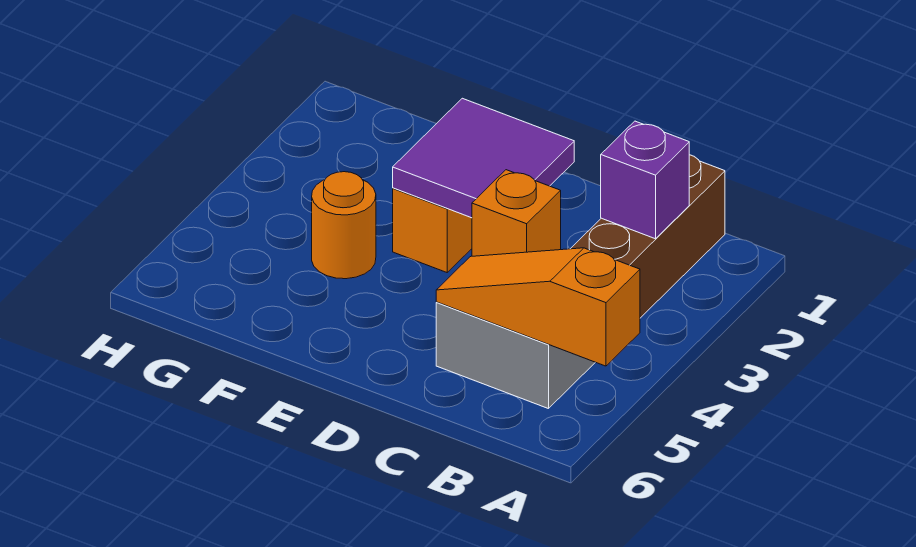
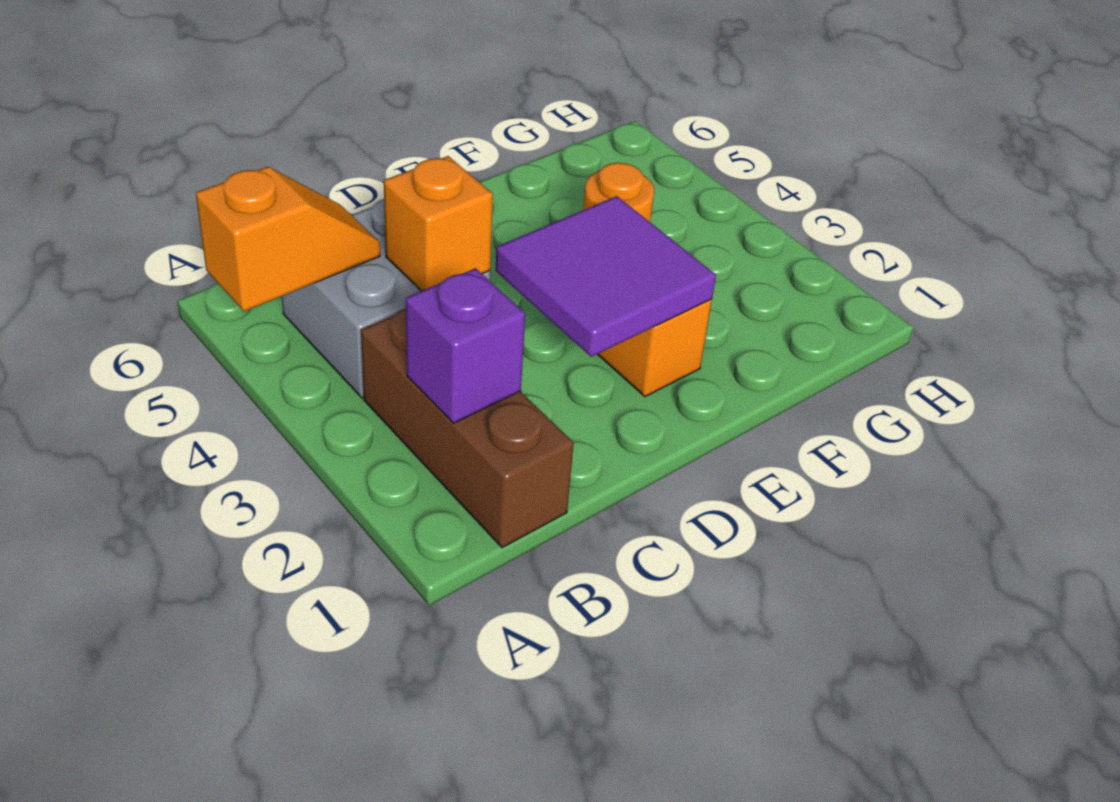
orange 1x3 slope [436,248,640,366] -> orange 1x2 slope [196,167,380,311]

